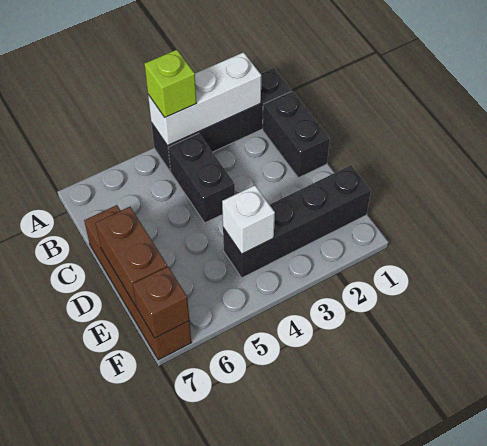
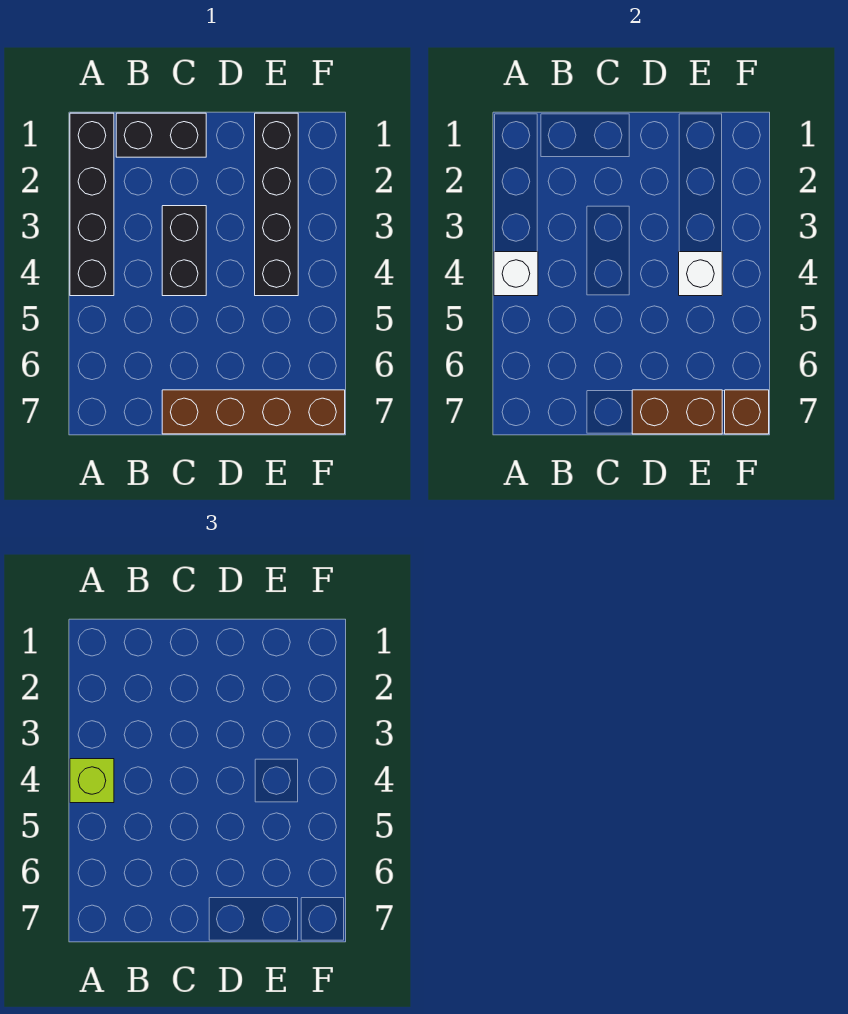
white 1x3 brick [148,52,261,146] -> white 1x1 brick [494,252,538,296]
black 1x2 brick [168,133,235,223] -> black 1x2 brick turned to [162,206,206,296]

